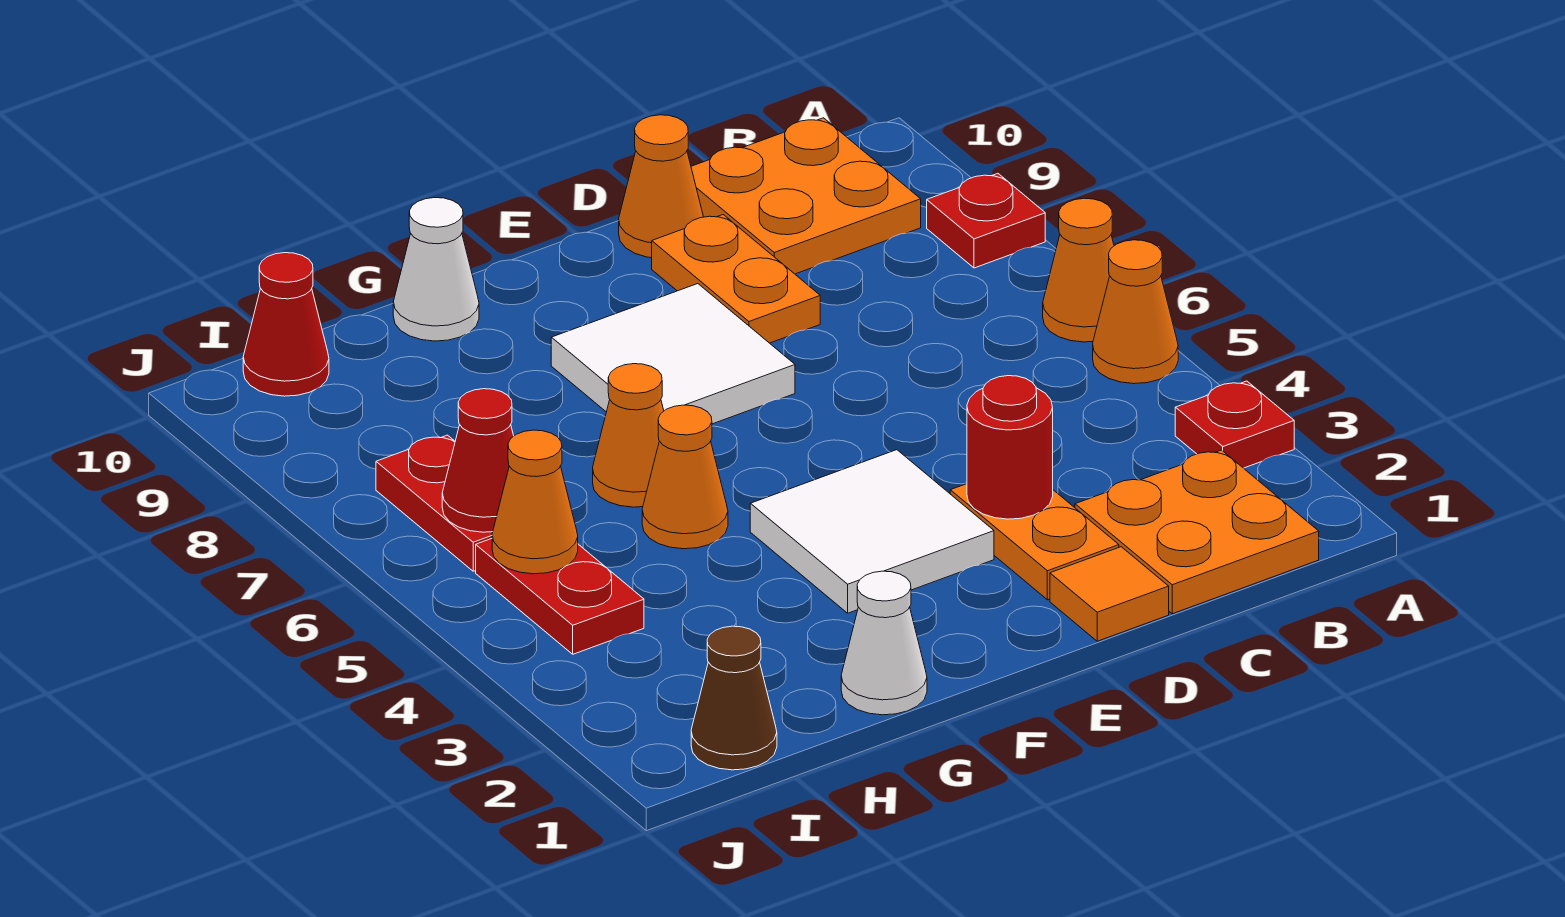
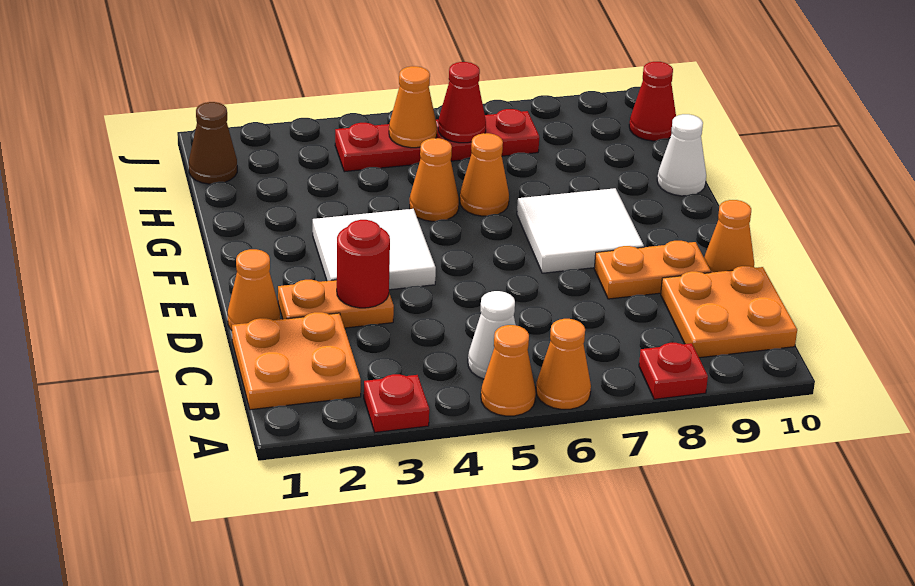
orange 1x1 tile [1050,547,1169,641] -> orange 1x1 cone [228,249,280,330]
white 1x1 cone [841,571,927,715] -> white 1x1 cone moved to [468,291,516,379]

